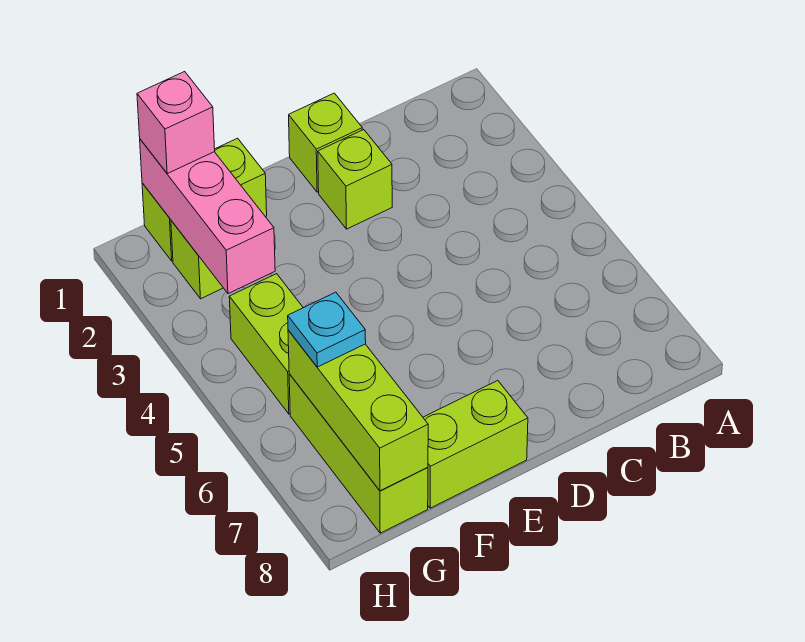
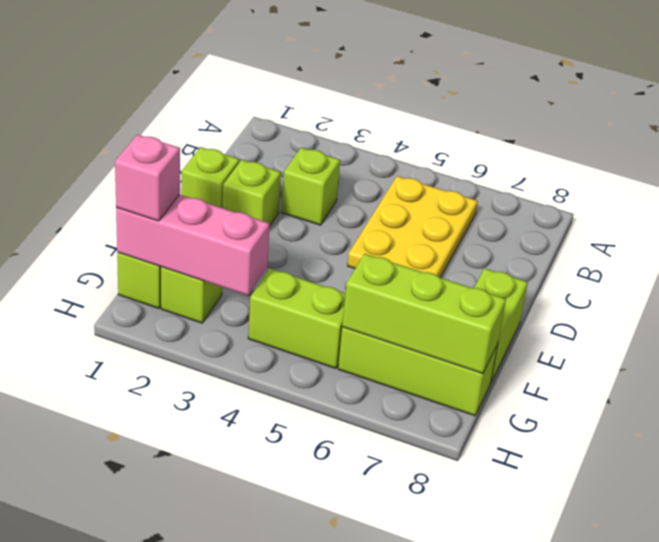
none -> yellow 2x3 plate [348,176,478,278]
none -> lime 1x1 brick [282,148,340,225]
cyan 1x1 plate [288,292,366,367] -> none

